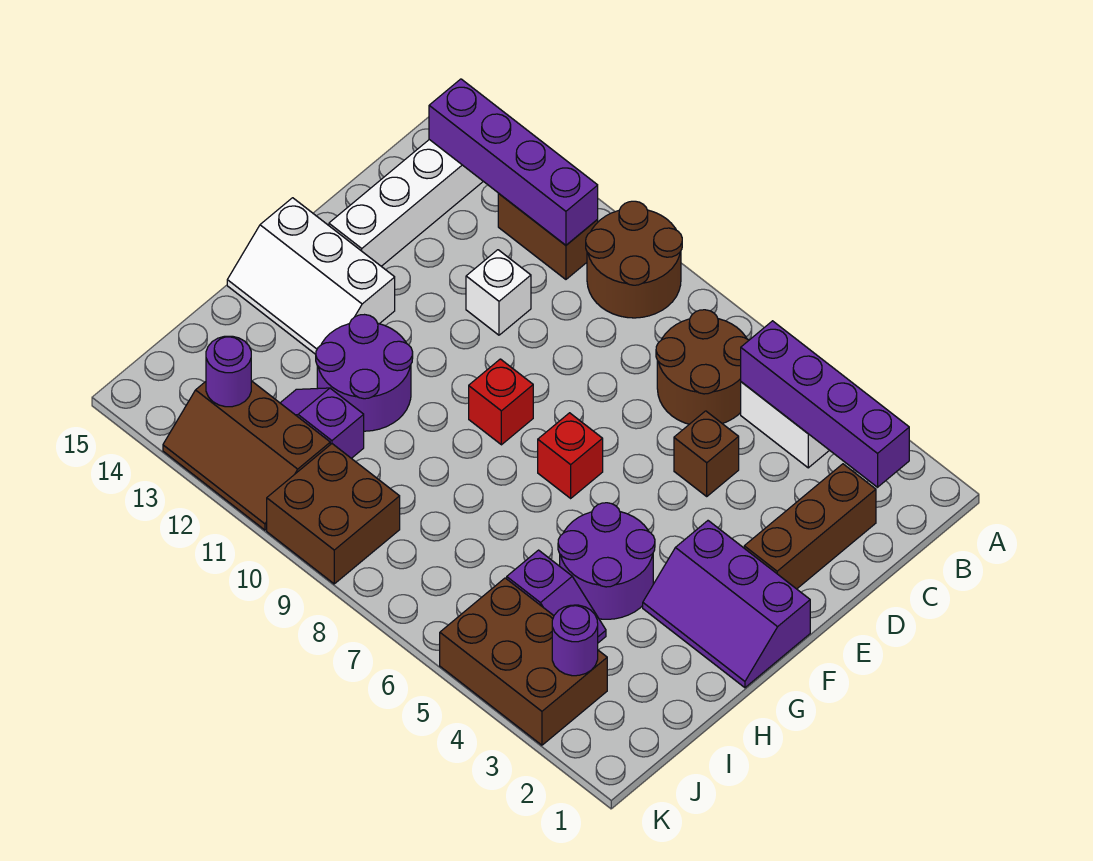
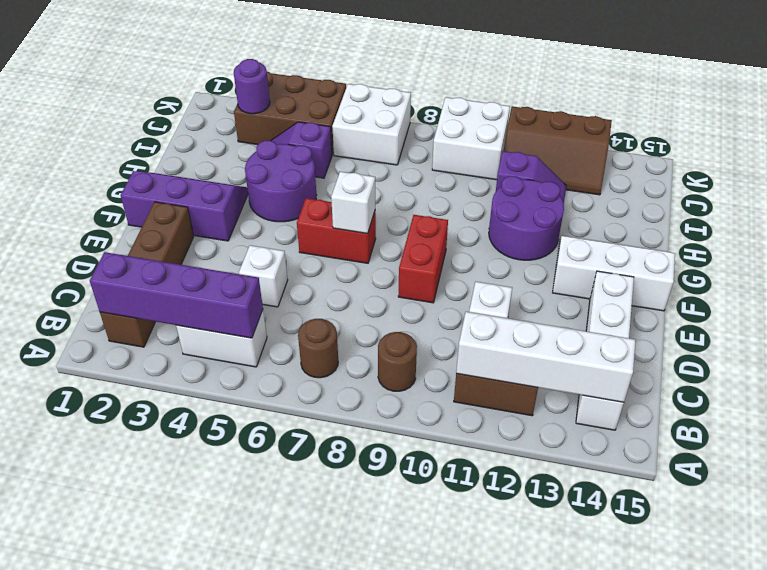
brown 2x2 round brick [586,201,682,318] -> brown 1x1 round brick [378,332,417,391]
brown 2x2 round brick [656,310,749,424] -> brown 1x1 round brick [298,319,338,378]
purple 1x4 brick [429,79,598,245] -> white 1x4 brick [456,312,636,402]
brown 1x3 brick [744,464,876,589] -> brown 1x4 brick [100,202,194,347]
brown 1x1 brick [674,411,739,496] -> white 1x1 brick [239,245,288,307]
red 1x1 brick [538,413,603,498] -> red 1x2 brick [297,198,376,263]
none -> white 1x1 brick [331,172,375,234]
red 1x1 brick [469,359,533,445] -> red 1x2 brick [398,215,448,303]
none -> white 2x2 brick [332,84,411,165]
brown 2x2 brick [267,444,400,584] -> white 2x2 brick [432,97,510,180]
brown 2x3 slope [163,381,330,530] -> brown 2x3 slope turned to [504,106,612,195]
purple 1x1 round brick [206,336,251,407] -> none

